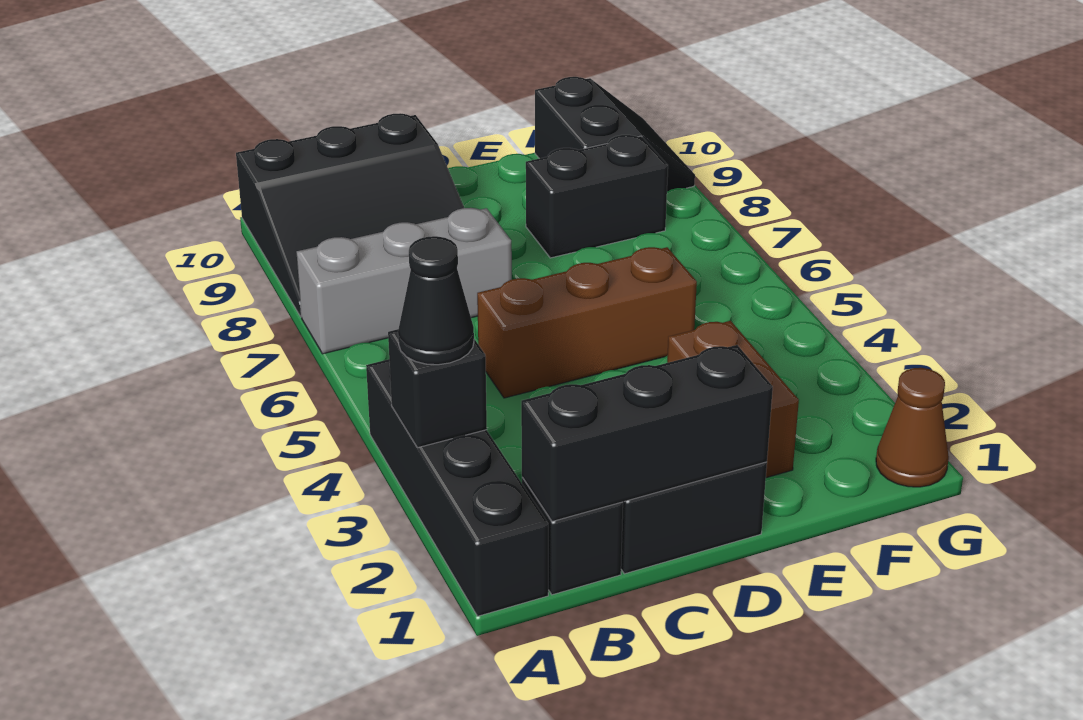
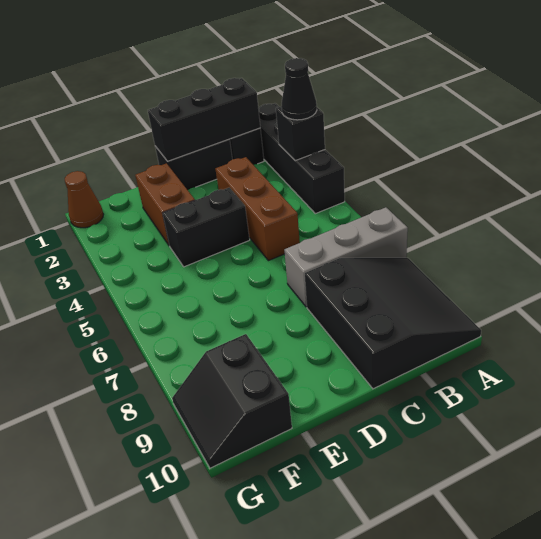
black 3x3 slope [236,113,464,317] -> black 3x3 slope turned to [305,258,481,389]
brown 1x3 brick [477,247,697,398] -> brown 1x3 brick turned to [215,157,300,261]
black 1x2 brick [526,135,668,258] -> black 1x2 brick moved to [163,188,250,267]

